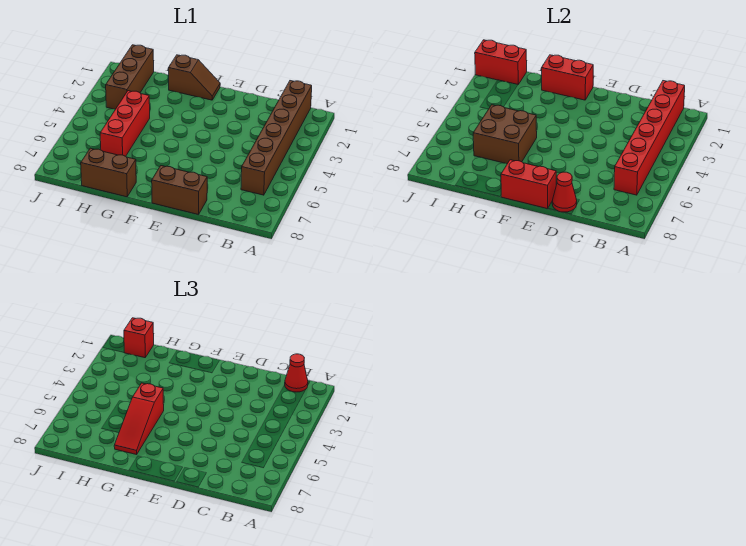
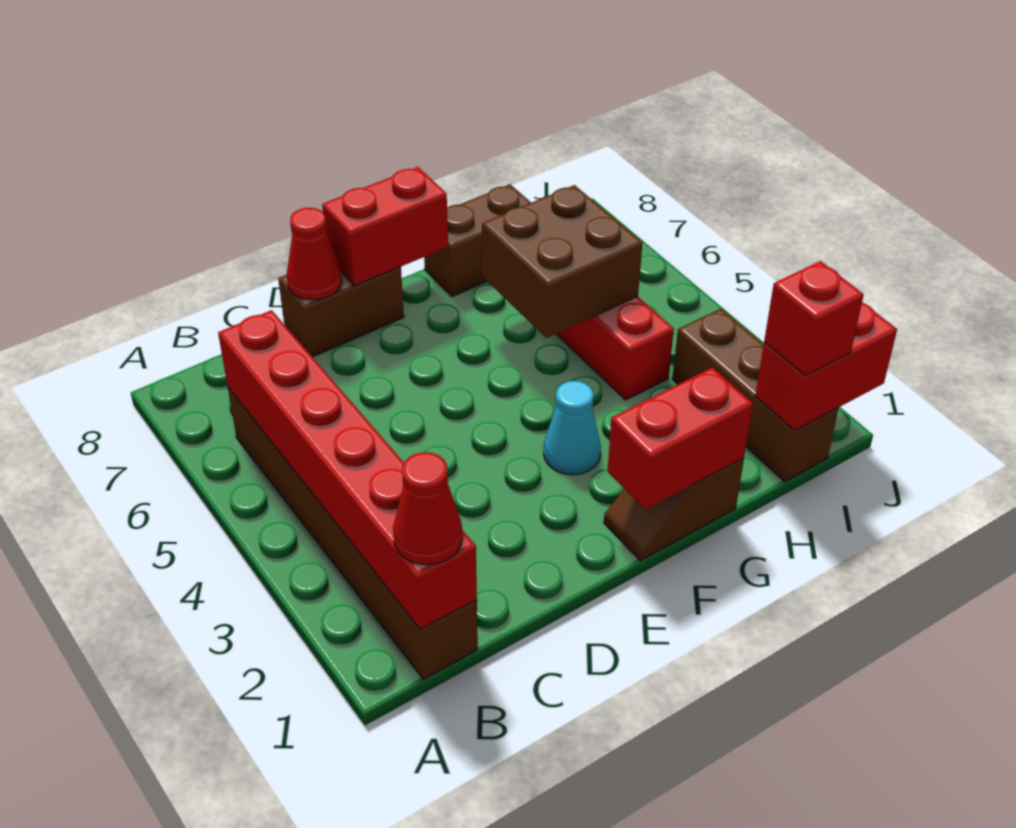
none -> cyan 1x1 cone [544,381,601,475]
red 1x3 slope [114,383,164,455] -> none

